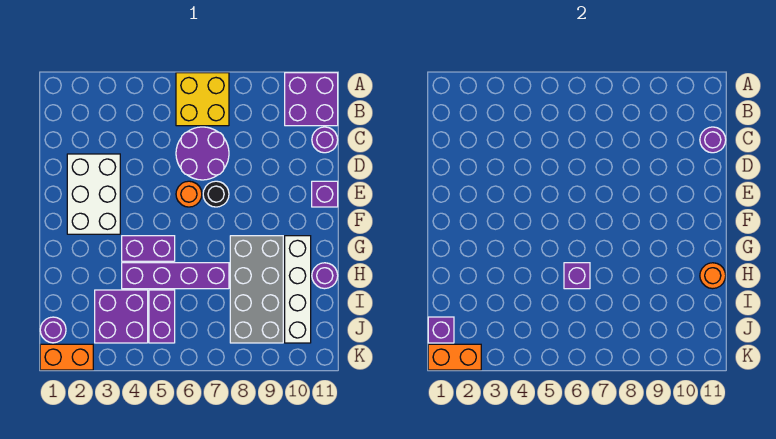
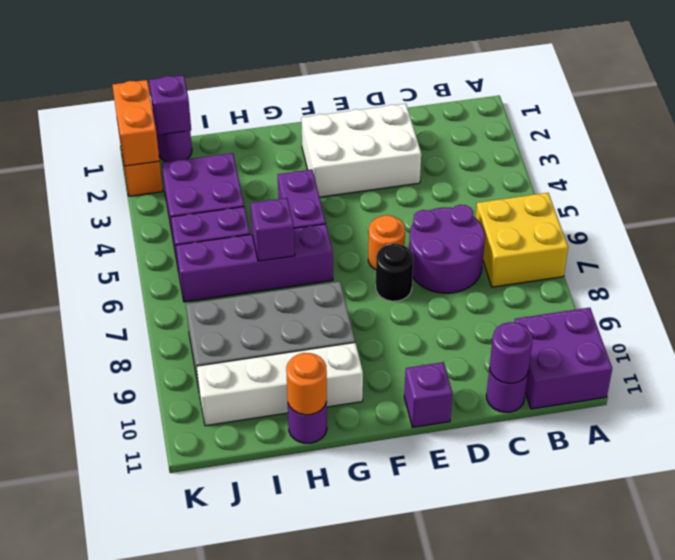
purple 1x4 brick [122,263,229,289] -> purple 1x4 brick turned to [176,224,333,302]

